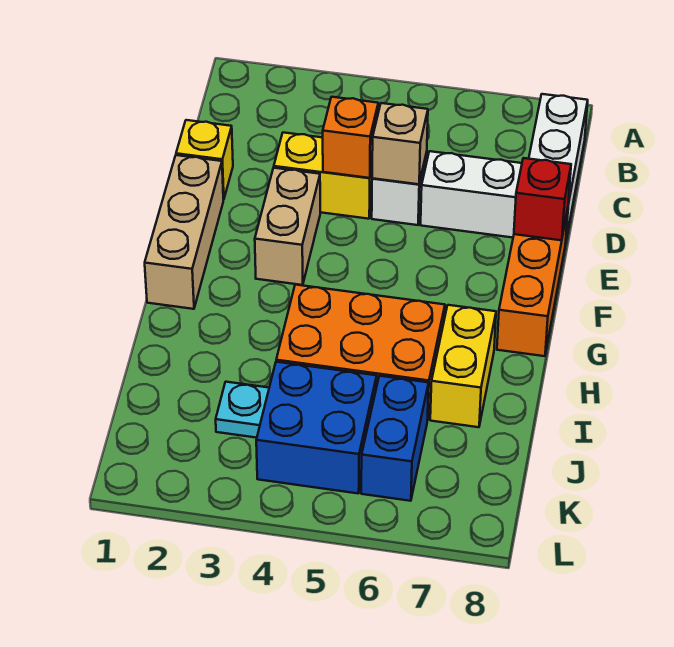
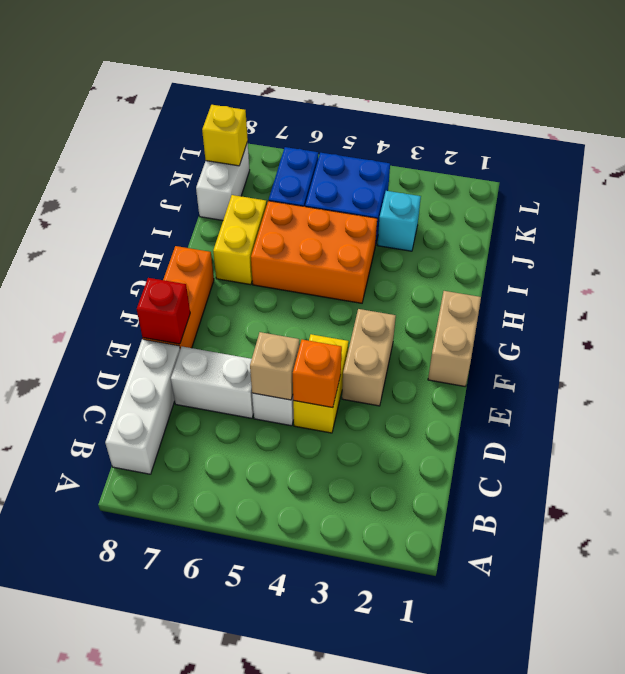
yellow 1x1 brick [176,120,233,200] -> yellow 1x1 brick moved to [202,105,248,166]
yellow 1x2 brick [274,133,372,219] -> yellow 1x2 brick turned to [293,334,349,433]
tan 1x3 brick [145,155,223,309] -> tan 1x2 brick [428,291,481,386]
cyan 1x1 plate [216,382,269,438] -> cyan 1x1 brick [378,191,421,251]
none -> white 1x2 brick [196,142,250,220]

